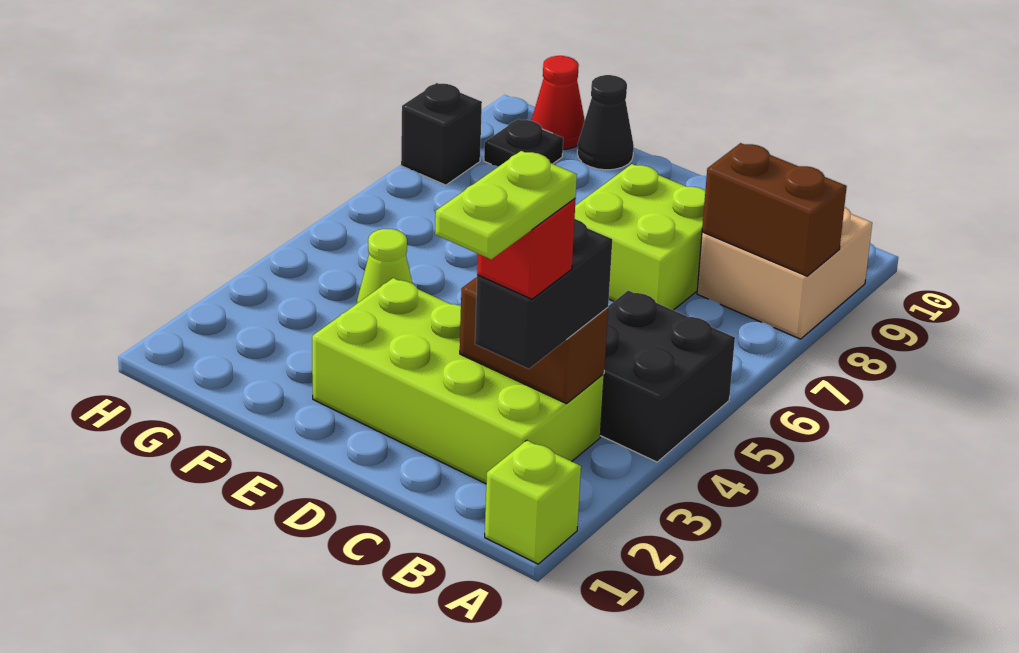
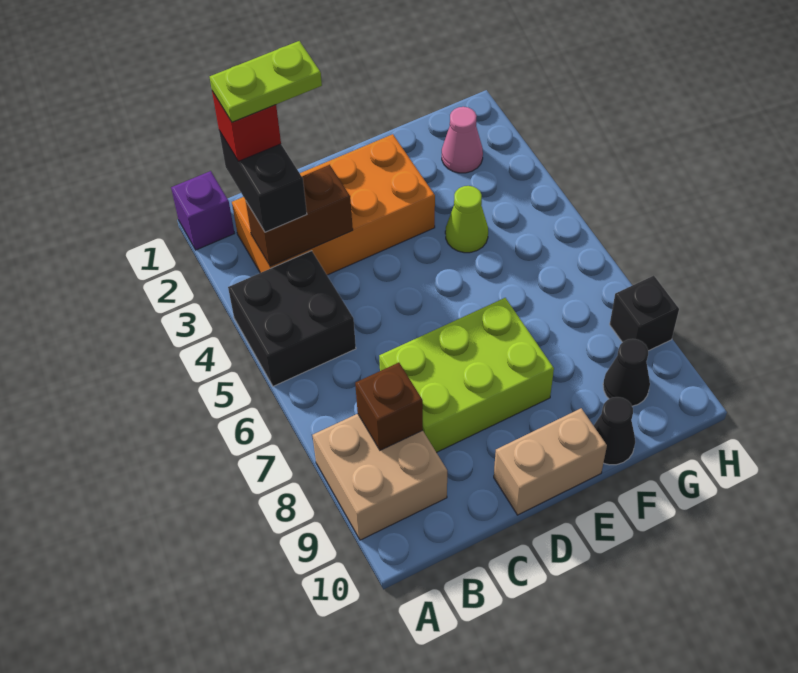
lime 1x1 brick [485,440,581,564] -> purple 1x1 brick [171,171,235,250]
brown 1x2 brick [702,143,847,276] -> brown 1x1 brick [355,363,423,450]
lime 1x2 plate [435,151,577,259] -> lime 1x2 plate turned to [210,41,322,122]
lime 2x4 brick [312,278,604,484] -> orange 2x4 brick [232,134,435,275]
lime 2x2 brick [575,164,705,310] -> lime 2x3 brick [379,298,554,452]
none -> tan 1x2 brick [494,408,607,515]
none -> pink 1x1 cone [442,107,483,173]
black 1x1 plate [484,119,563,166] -> black 1x1 cone [603,339,650,406]
red 1x1 cone [531,56,585,149] -> none

